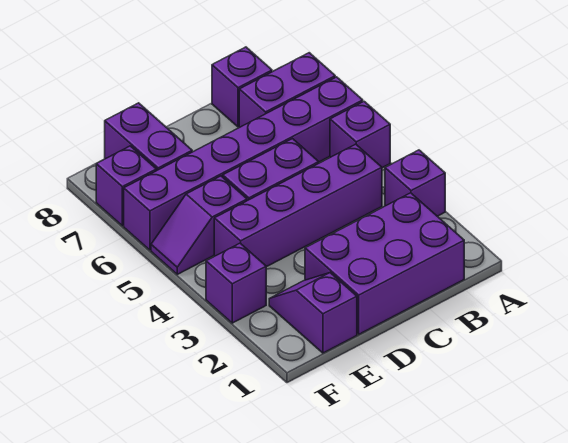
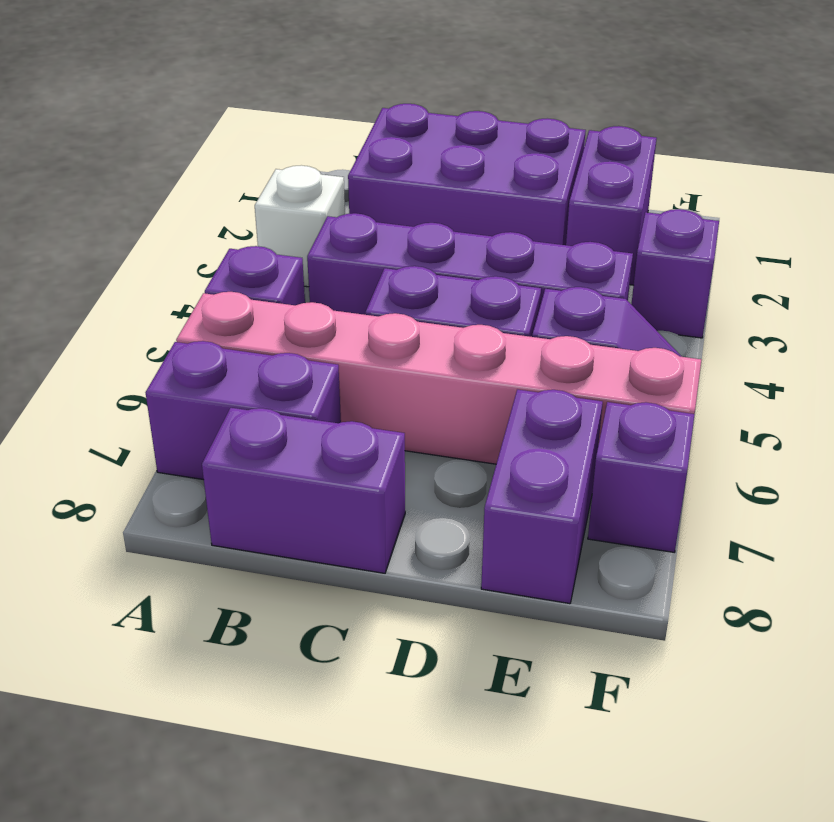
purple 1x1 brick [385,150,445,216] -> white 1x1 brick [255,165,345,287]
purple 1x6 brick [124,77,363,250] -> pink 1x6 brick [176,292,702,464]
purple 1x1 brick [212,47,272,127] -> purple 1x2 brick [202,408,405,573]
purple 1x2 slope [269,273,357,353] -> purple 1x2 brick [566,126,657,285]

